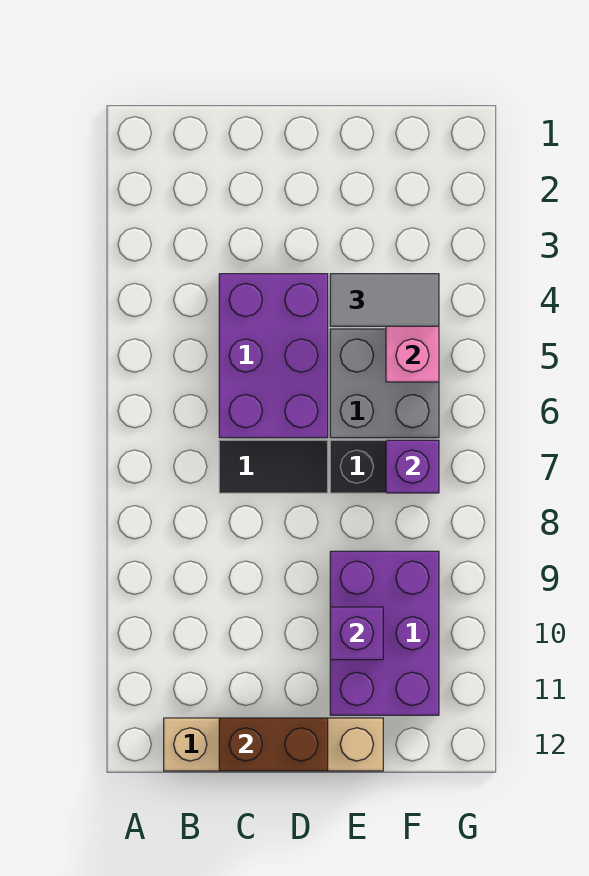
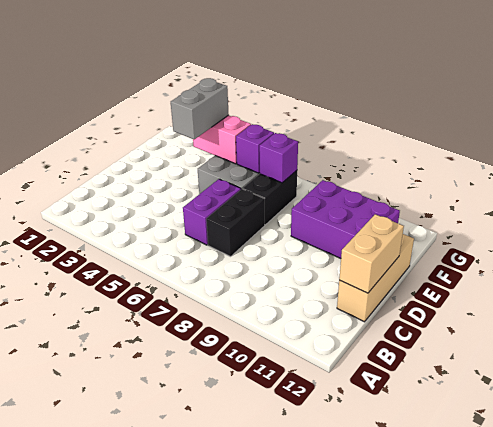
tan 1x4 brick [164,718,383,771] -> tan 1x3 brick [337,234,414,322]
purple 2x3 brick [219,274,328,438] -> purple 1x2 brick [183,179,241,245]
black 1x2 tile [219,440,328,493] -> black 1x2 brick [206,189,265,257]
brown 1x2 brick [219,718,328,771] -> tan 1x2 brick [339,214,404,293]
grey 1x2 tile [330,274,439,326] -> grey 1x2 brick [171,78,229,139]
purple 1x1 brick [330,607,383,660] -> purple 1x1 brick moved to [236,124,274,173]

